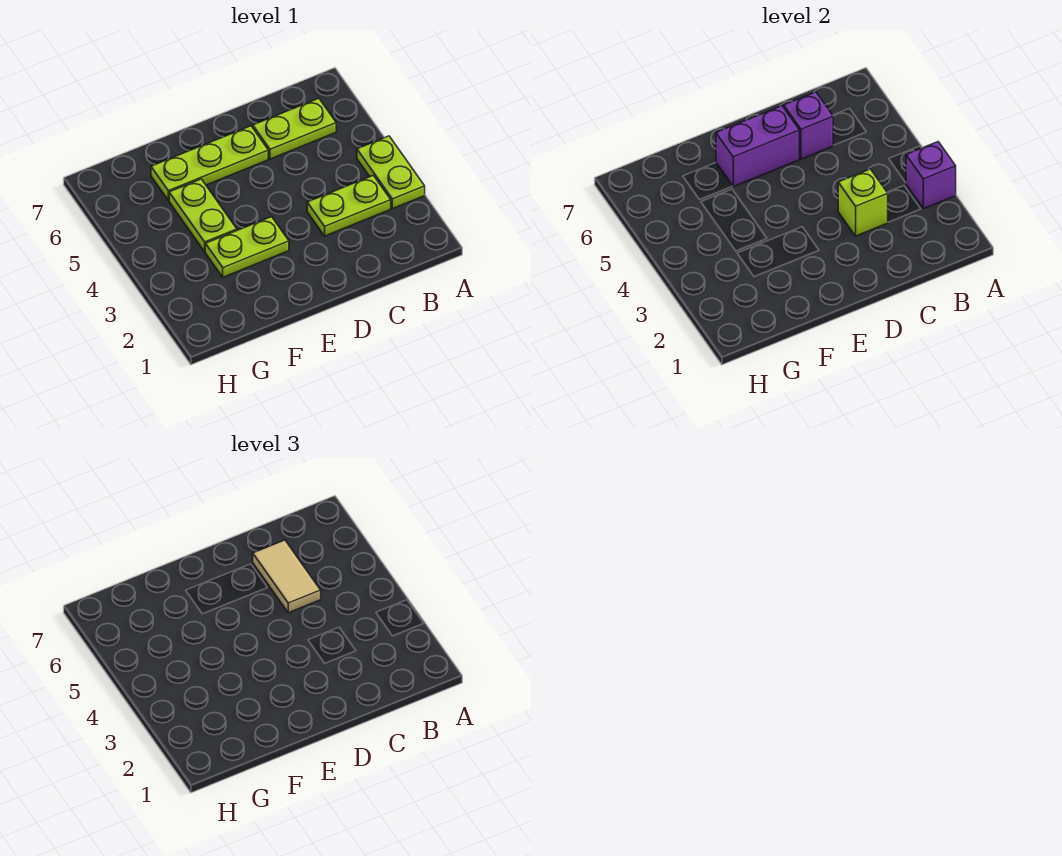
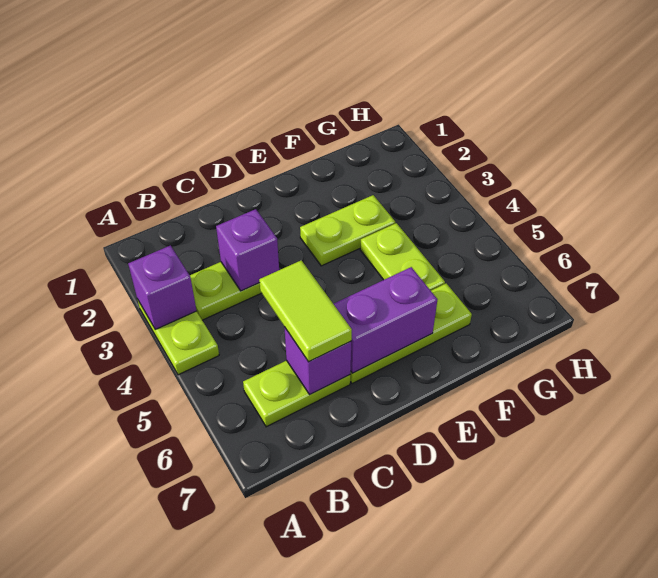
lime 1x1 brick [838,169,888,236] -> purple 1x1 brick [216,209,279,291]
tan 1x2 tile [253,540,321,613] -> lime 1x2 tile [259,260,352,362]

